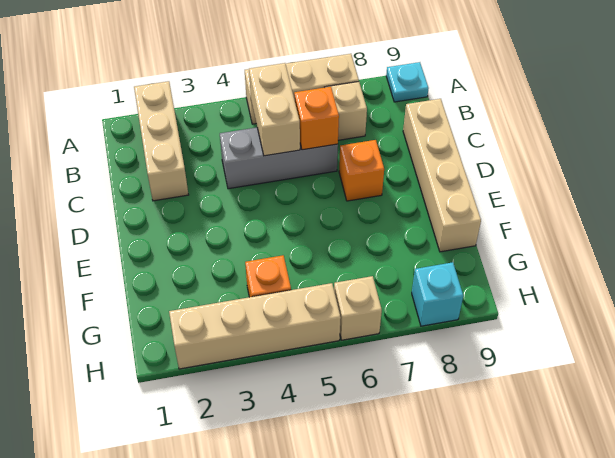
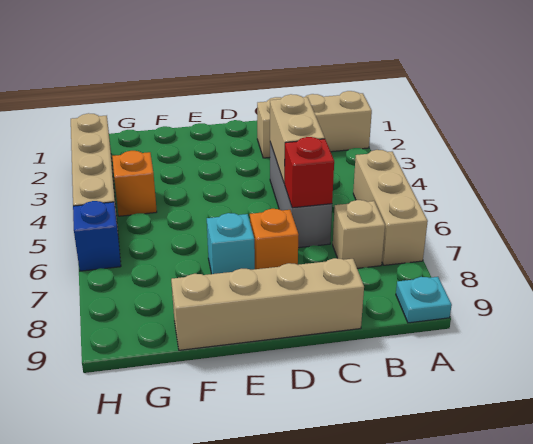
tan 1x2 brick [249,63,300,156] -> tan 1x2 brick turned to [270,94,325,184]
orange 1x1 brick [294,87,339,150] -> red 1x1 brick [285,137,334,208]
tan 1x1 brick [334,276,382,340] -> blue 1x1 brick [73,201,121,271]
cyan 1x1 brick [412,262,463,326] -> cyan 1x1 brick moved to [207,213,255,274]

